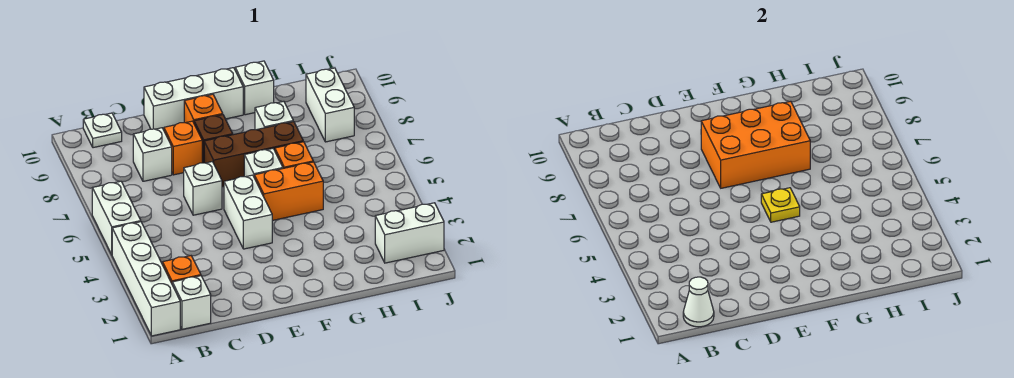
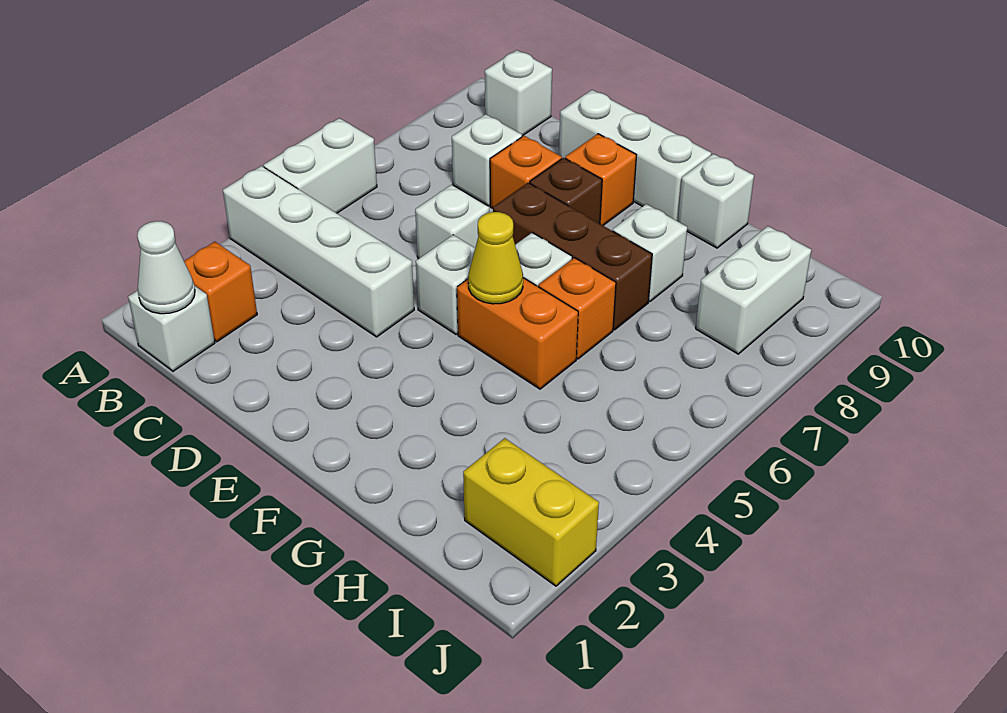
white 1x4 brick [112,222,180,336] -> white 1x4 brick turned to [223,166,414,337]
white 1x1 plate [83,113,122,148] -> white 1x1 brick [485,50,552,136]
white 1x2 brick [224,175,272,249] -> white 1x1 brick [416,235,475,334]
orange 2x3 brick [701,101,810,188] -> none
yellow 1x1 plate [761,188,800,222] -> yellow 1x1 cone [468,212,523,304]
white 1x2 brick [375,203,444,263] -> yellow 1x2 brick [463,438,599,586]

